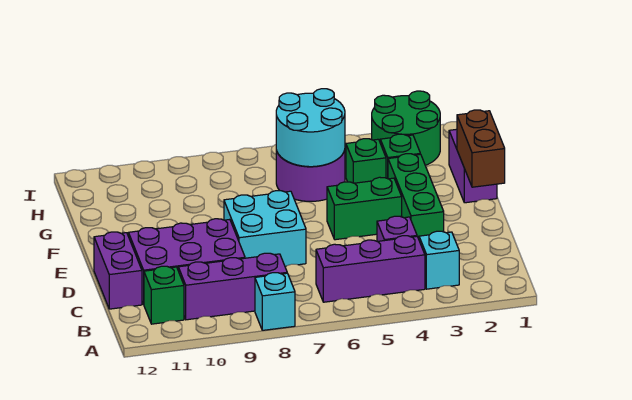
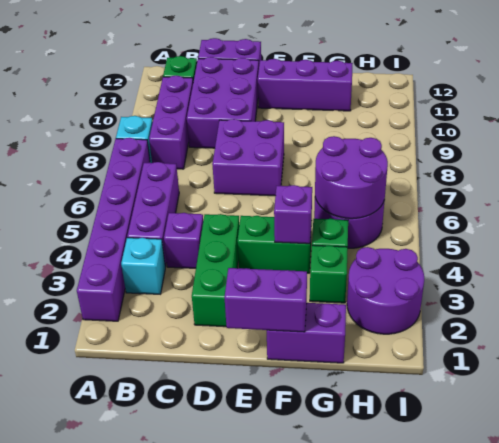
none -> purple 1x6 brick [77,138,150,321]
green 1x3 brick [388,154,444,239] -> green 1x3 brick turned to [192,214,239,327]
cyan 2x2 brick [224,191,306,266] -> purple 2x2 brick [212,119,284,196]
brown 1x2 brick [457,110,505,187] -> purple 1x2 brick [224,268,307,332]
green 1x2 brick [327,177,402,240] -> green 1x2 brick turned to [237,216,312,273]
none -> purple 1x3 brick [258,59,353,111]
none -> purple 1x1 brick [274,185,312,244]
cyan 2x2 round brick [276,89,345,167] -> purple 2x2 round brick [315,136,388,219]
green 2x2 round brick [372,91,440,165] -> purple 2x2 round brick [347,247,424,334]

